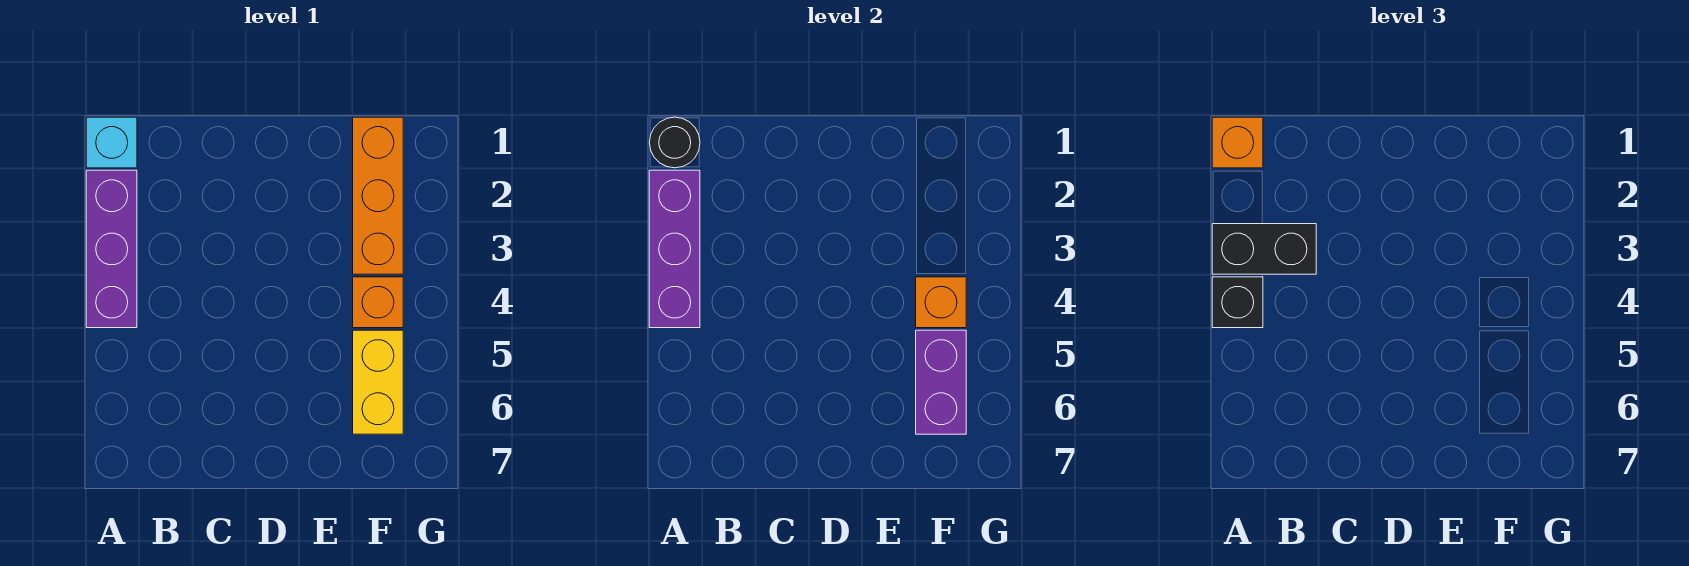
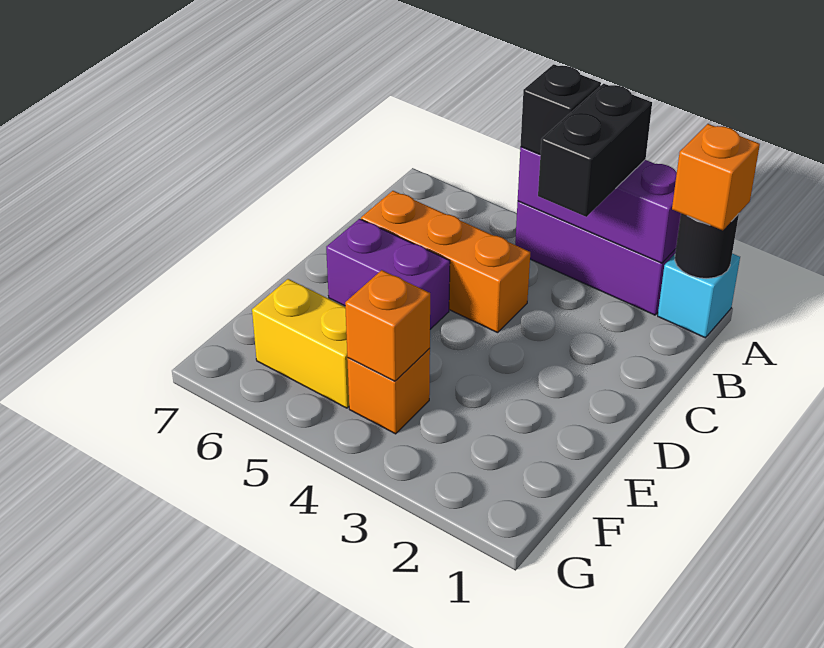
orange 1x3 brick [353,117,403,274] -> orange 1x3 brick moved to [361,191,530,333]
purple 1x2 brick [916,330,966,434] -> purple 1x2 brick moved to [326,219,450,329]

